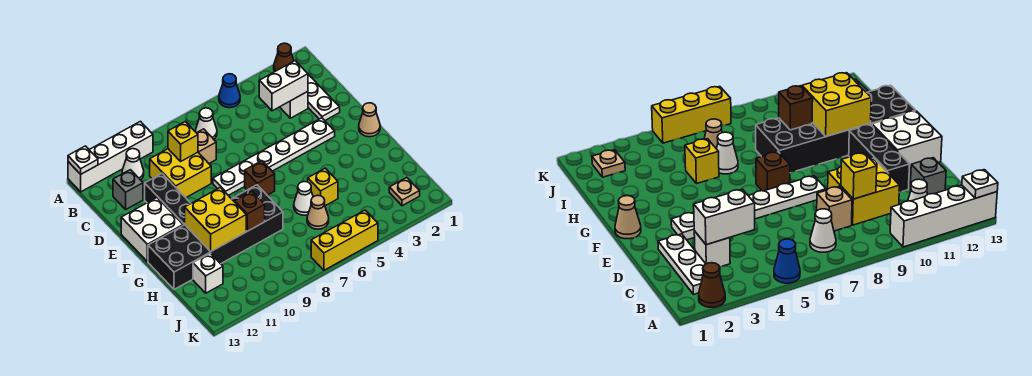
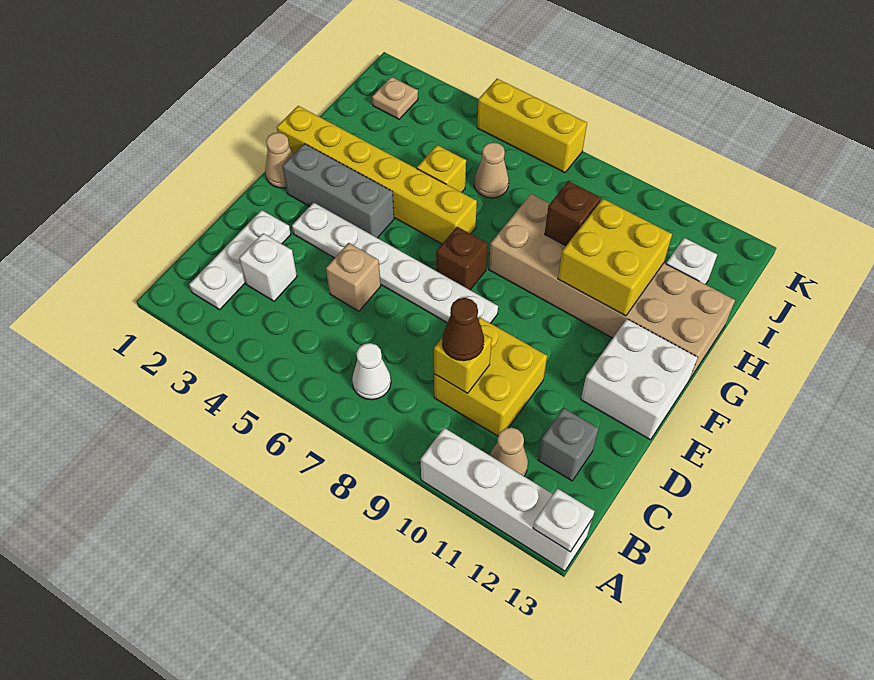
brown 1x1 cone [274,43,294,72] -> brown 1x1 cone moved to [442,298,484,361]
blue 1x1 cone [219,74,240,108] -> none
white 1x1 cone [122,149,144,180] -> tan 1x1 cone [490,427,528,476]
white 1x2 brick [259,61,308,111] -> none
tan 1x1 brick [197,129,216,163] -> tan 1x1 brick moved to [326,243,381,311]
black 1x3 brick [145,174,191,225] -> none
none -> grey 1x3 brick [282,144,394,238]
none -> yellow 1x6 brick [277,106,477,244]
black 2x6 brick [148,185,283,289] -> tan 2x6 brick [489,194,735,380]
white 1x1 cone [294,182,313,215] -> none

